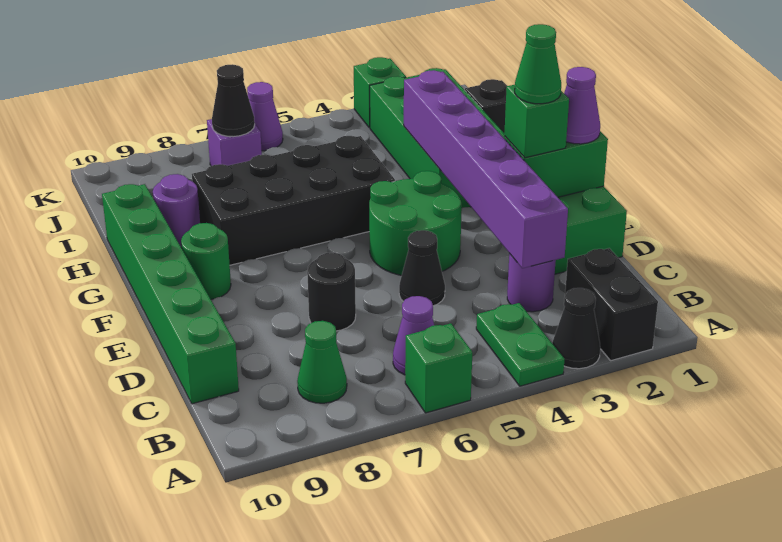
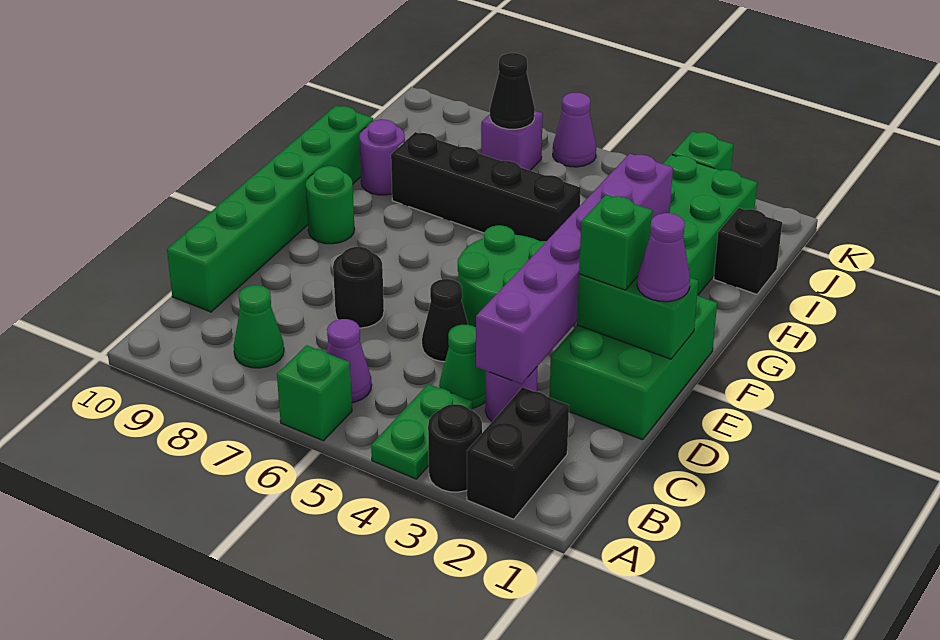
black 1x1 cone [552,288,600,369] -> black 1x1 round brick [428,404,482,492]
green 1x1 cone [515,24,561,104] -> green 1x1 cone moved to [439,325,486,408]
black 2x4 brick [192,136,395,265] -> black 1x4 brick [391,132,581,241]

